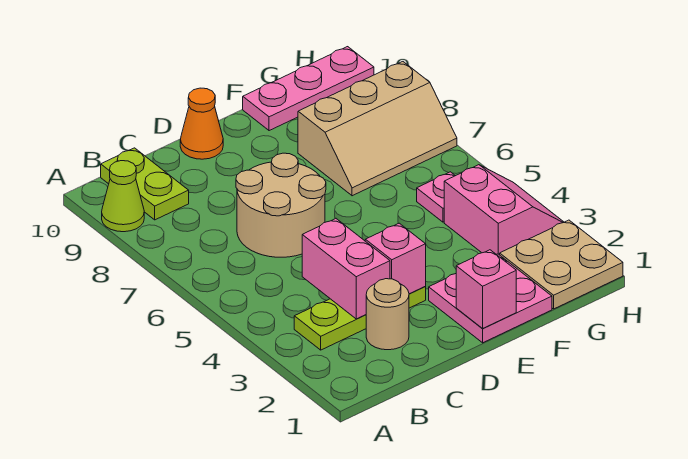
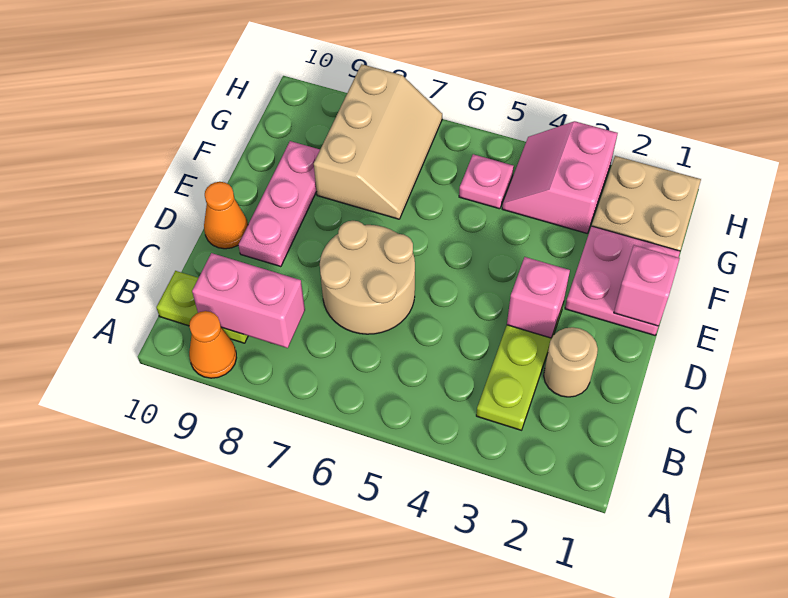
lime 1x1 cone [102,161,144,232] -> orange 1x1 cone [189,311,237,378]
pink 1x2 brick [302,218,390,319] -> pink 1x2 brick moved to [192,253,305,348]
pink 1x3 plate [243,47,374,131] -> pink 1x3 plate moved to [239,141,320,267]
pink 2x2 slope [444,165,564,255] -> pink 2x2 slope turned to [502,121,618,233]

